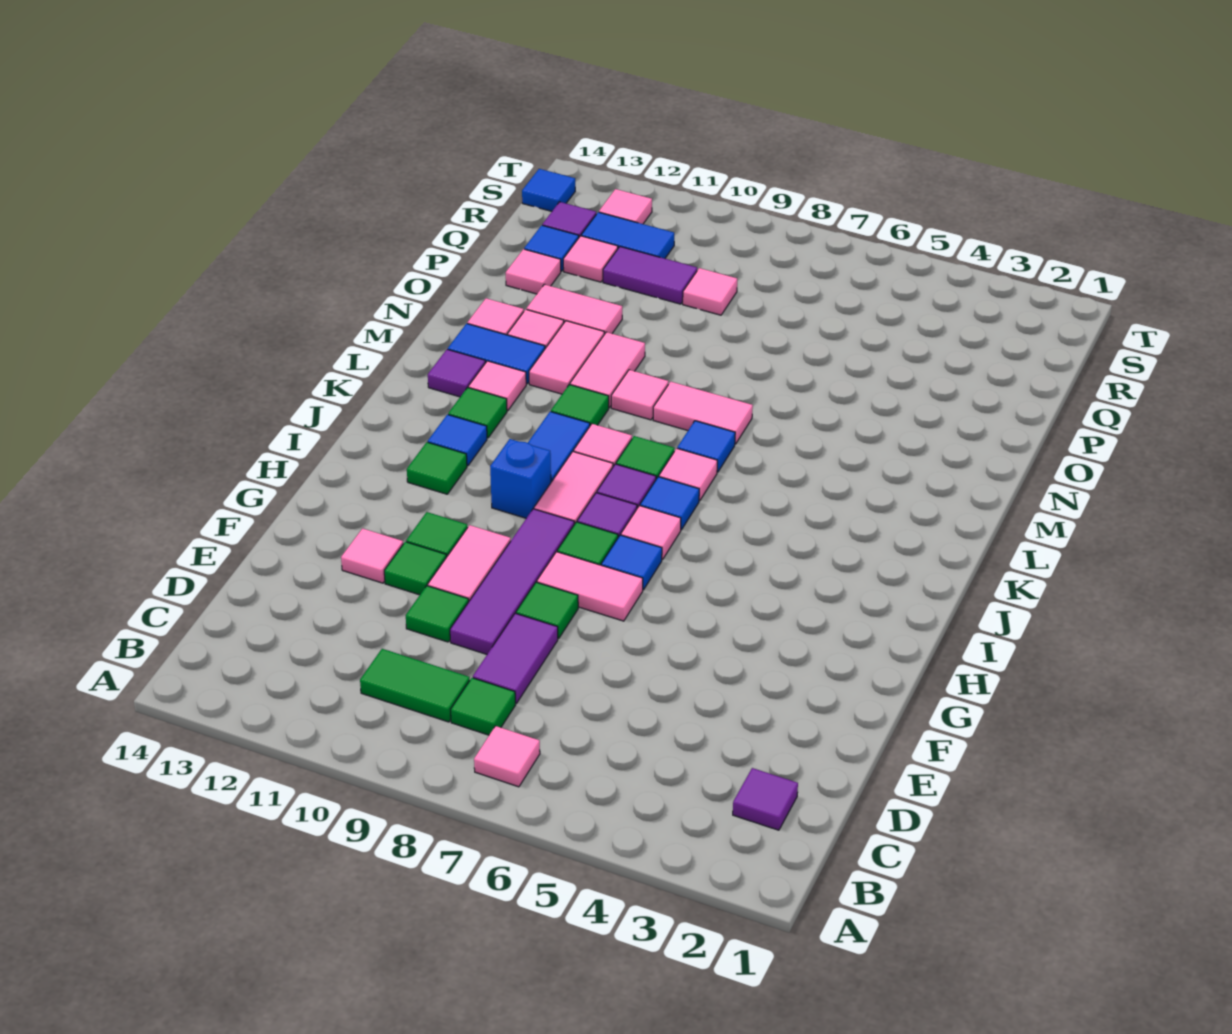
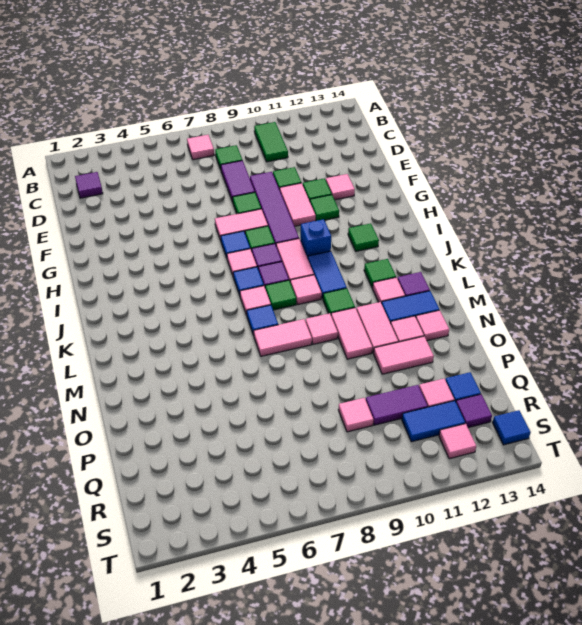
green 1x2 tile [360,649,470,722] -> green 1x2 tile turned to [254,122,288,162]
blue 1x1 tile [428,415,487,466] -> none
pink 1x1 tile [506,249,561,294] -> none

